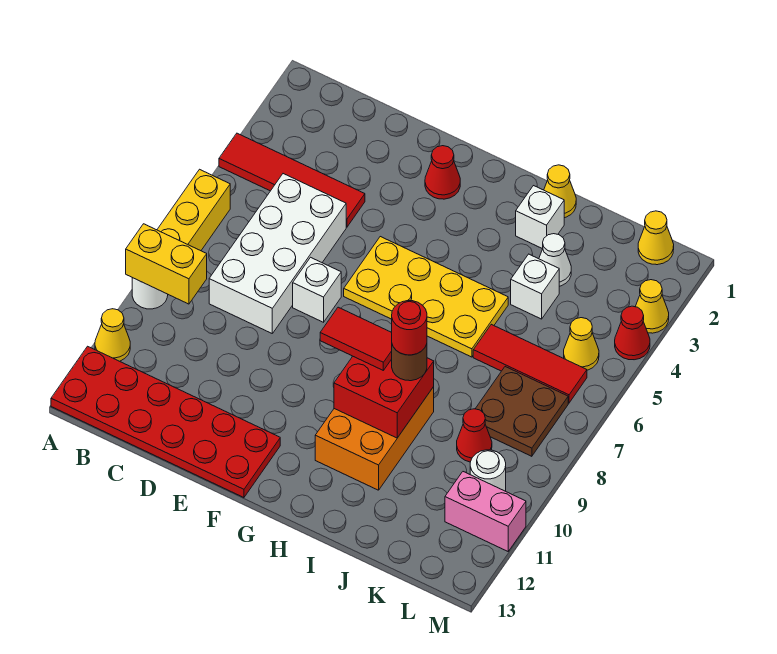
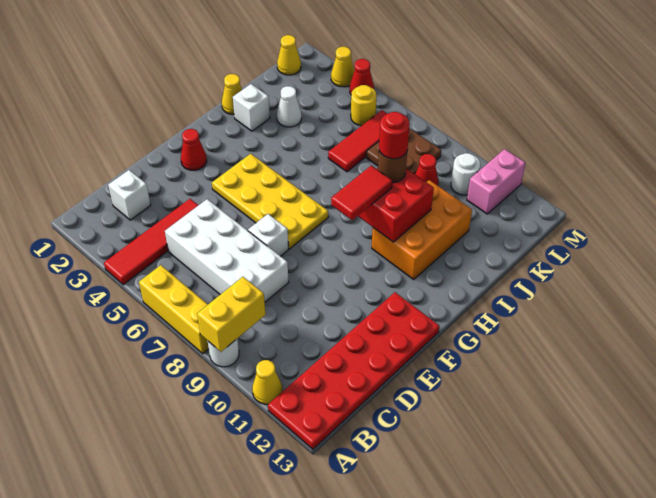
yellow 2x4 plate [344,237,508,357] -> yellow 2x4 plate turned to [212,154,328,249]
orange 2x3 brick [315,387,434,490] -> orange 2x3 brick turned to [372,180,472,279]
white 1x1 brick [511,254,559,319] -> white 1x1 brick moved to [108,170,151,220]
yellow 1x1 cone [564,318,599,370] -> yellow 1x1 round brick [351,85,377,126]

